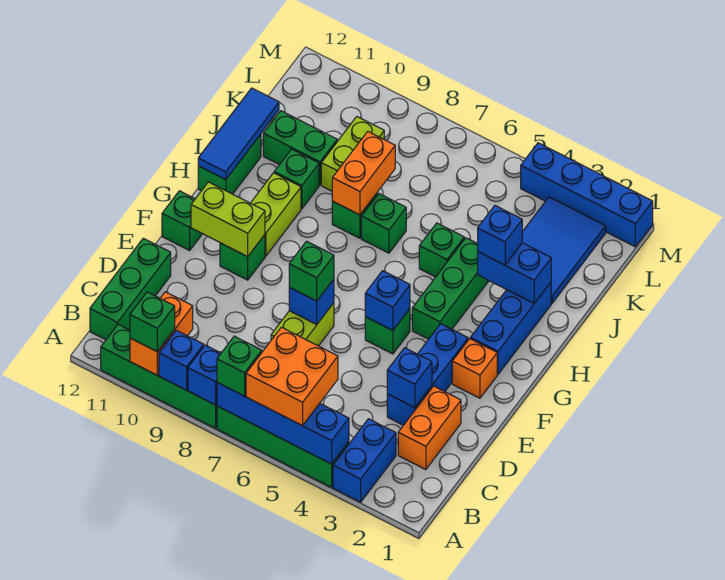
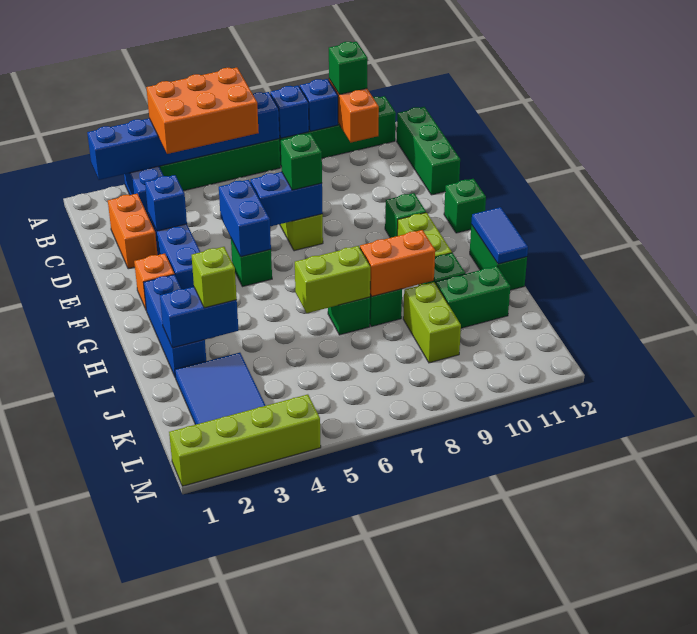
blue 1x4 brick [217,383,349,464] -> blue 1x6 brick [87,92,280,180]
orange 2x2 brick [246,327,338,425] -> orange 2x3 brick [146,67,259,154]
green 1x1 brick [217,336,262,396] -> none
blue 1x1 brick [289,279,334,324] -> blue 1x2 brick [250,172,323,226]
blue 1x1 brick [365,271,410,331] -> blue 1x2 brick [219,180,271,257]
lime 1x2 brick [191,182,265,257] -> lime 1x2 brick moved to [295,246,370,313]
green 1x3 brick [412,238,489,339] -> none
blue 1x3 tile [198,88,279,180] -> blue 1x2 tile [471,207,528,264]
blue 1x1 brick [478,206,522,265] -> lime 1x1 brick [191,247,237,308]
green 1x1 brick [419,223,464,277] -> none
orange 1x2 brick [332,132,395,215] -> orange 1x2 brick turned to [360,230,435,296]
blue 1x4 brick [521,143,653,247] -> lime 1x4 brick [169,394,321,486]

